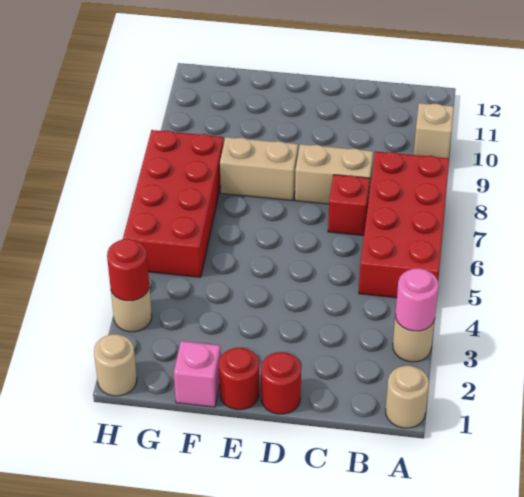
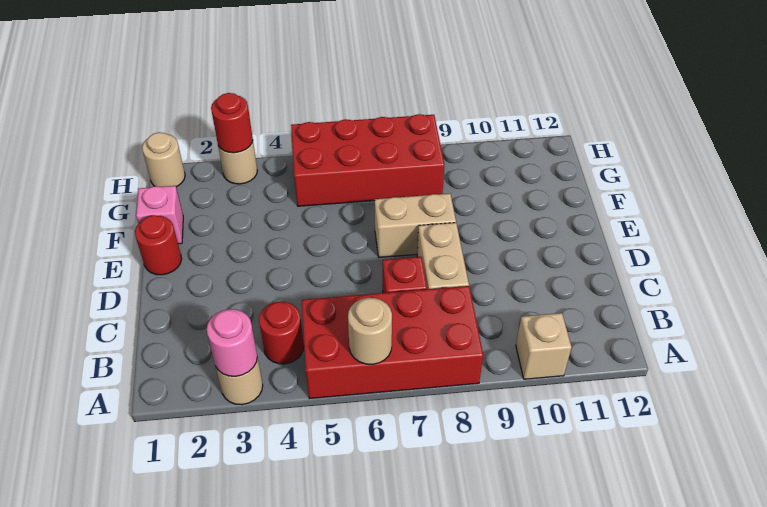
tan 1x1 round brick [386,366,429,428] -> tan 1x1 round brick moved to [348,298,392,364]
red 1x1 round brick [261,352,301,414] -> red 1x1 round brick moved to [259,302,304,364]
tan 1x2 brick [220,137,298,201] -> tan 1x2 brick turned to [375,193,456,257]

